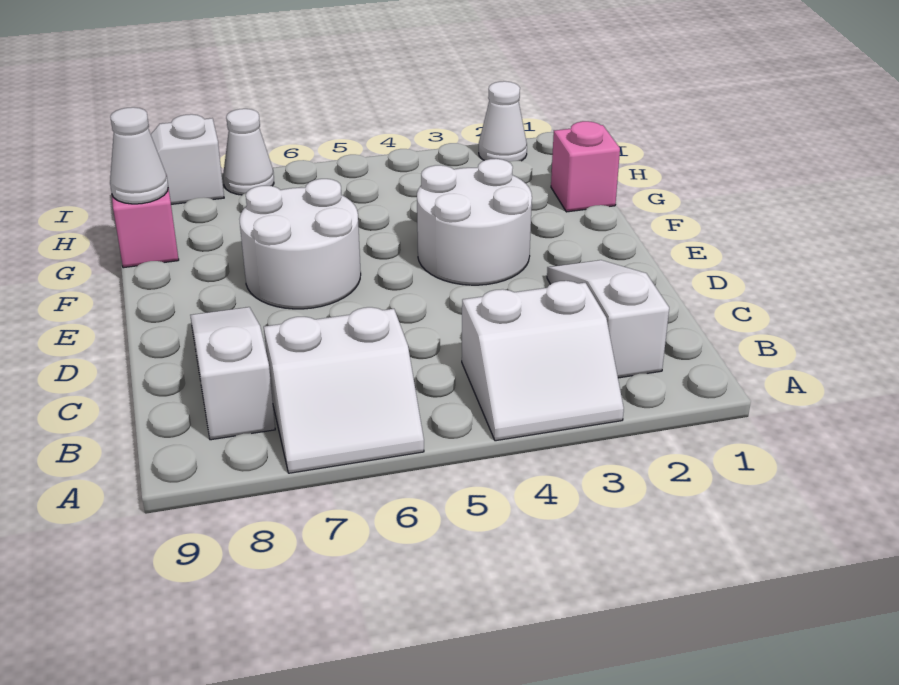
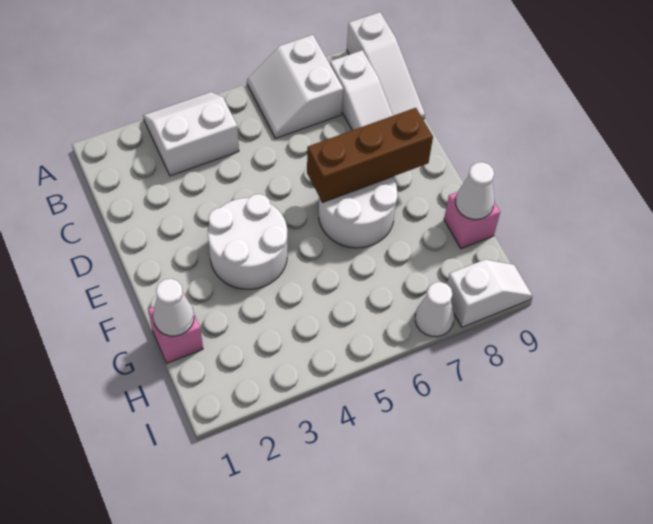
white 2x2 slope [264,307,424,473] -> white 2x2 slope turned to [247,35,343,138]
white 1x3 slope [547,260,669,378] -> white 1x3 slope moved to [347,12,425,119]
none -> brown 1x3 brick [307,108,433,203]
white 1x1 cone [479,81,527,162] -> white 1x1 cone moved to [153,279,194,336]

